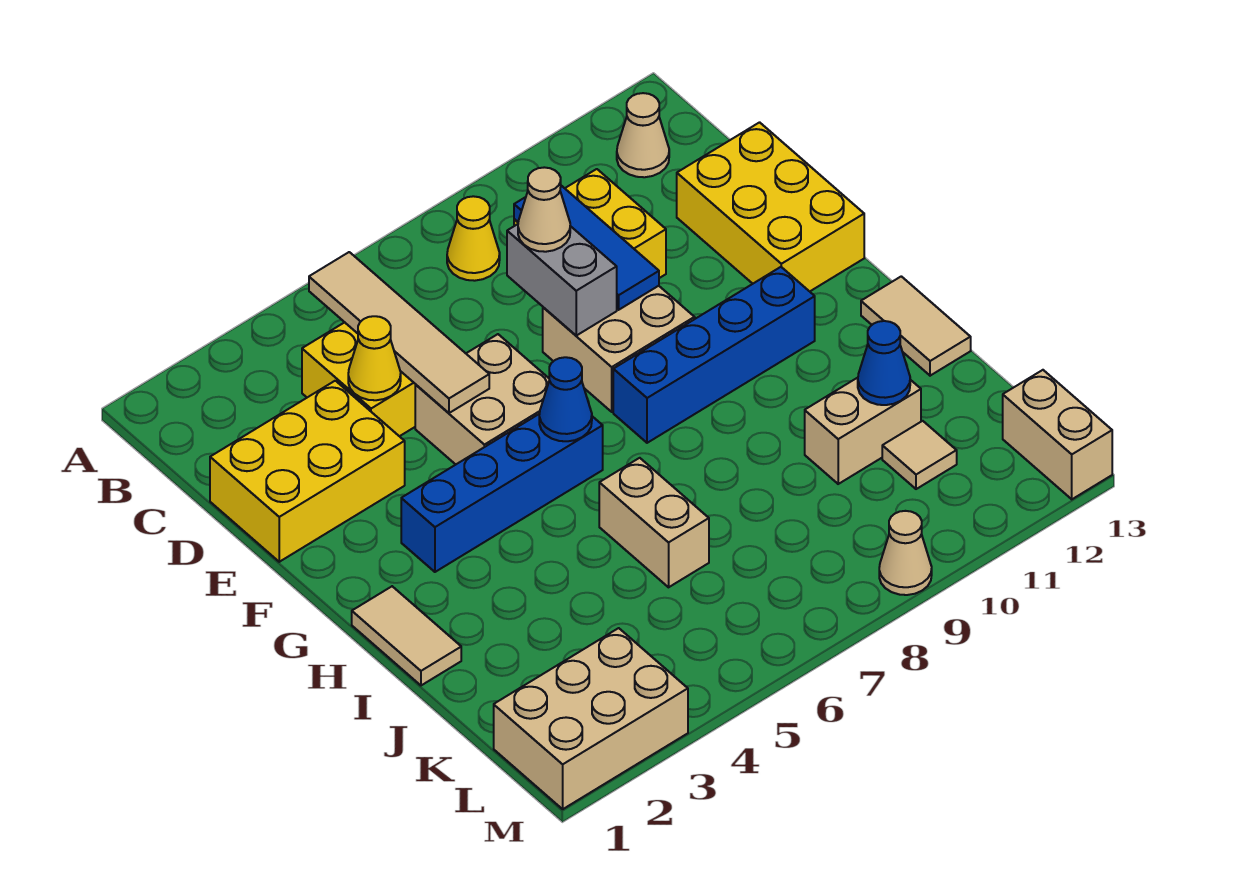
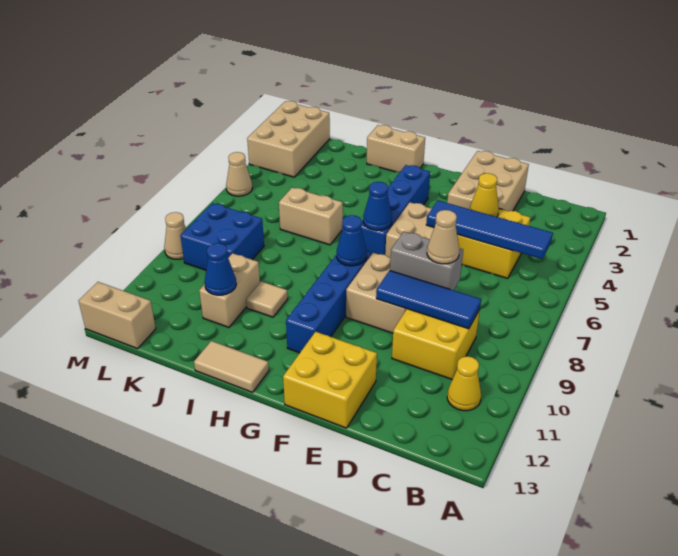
tan 1x4 tile [309,252,489,413] -> blue 1x4 tile [426,201,553,259]
yellow 1x1 cone [447,196,500,281] -> yellow 1x1 cone moved to [447,356,481,411]
tan 1x1 cone [617,93,669,177] -> tan 1x1 cone moved to [226,152,252,196]
yellow 2x3 brick [210,381,405,562] -> tan 2x3 brick [447,151,529,211]
yellow 2x3 brick [677,122,864,291] -> yellow 2x2 brick [283,332,377,428]
none -> blue 1x1 cone [337,215,367,266]
tan 1x2 tile [352,586,461,685] -> tan 1x2 brick [367,125,425,172]
none -> blue 2x2 brick [180,203,264,270]
tan 1x1 tile [882,421,957,489] -> tan 1x1 tile moved to [246,281,288,317]

